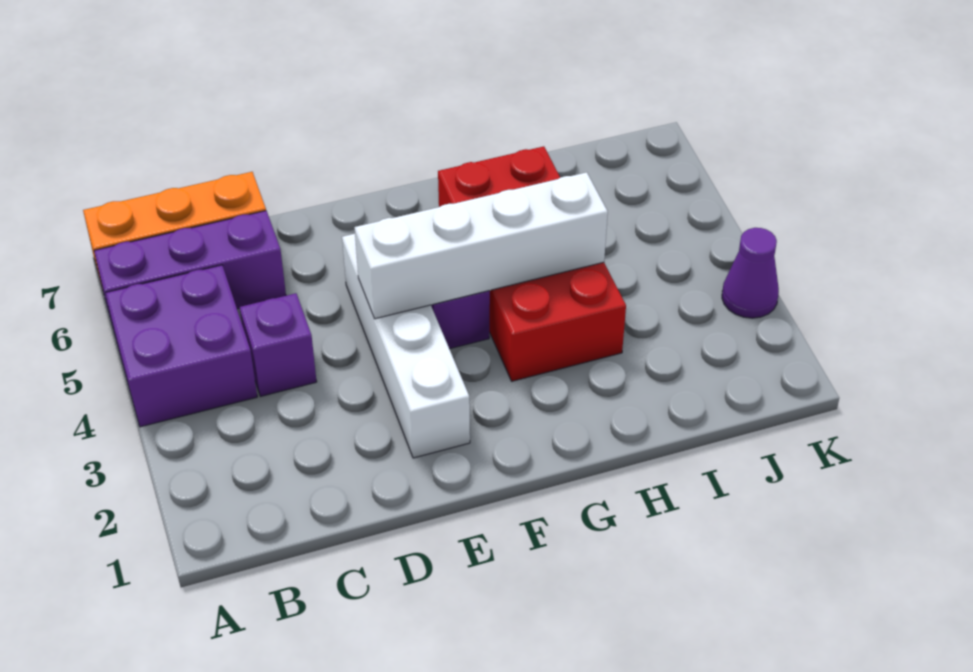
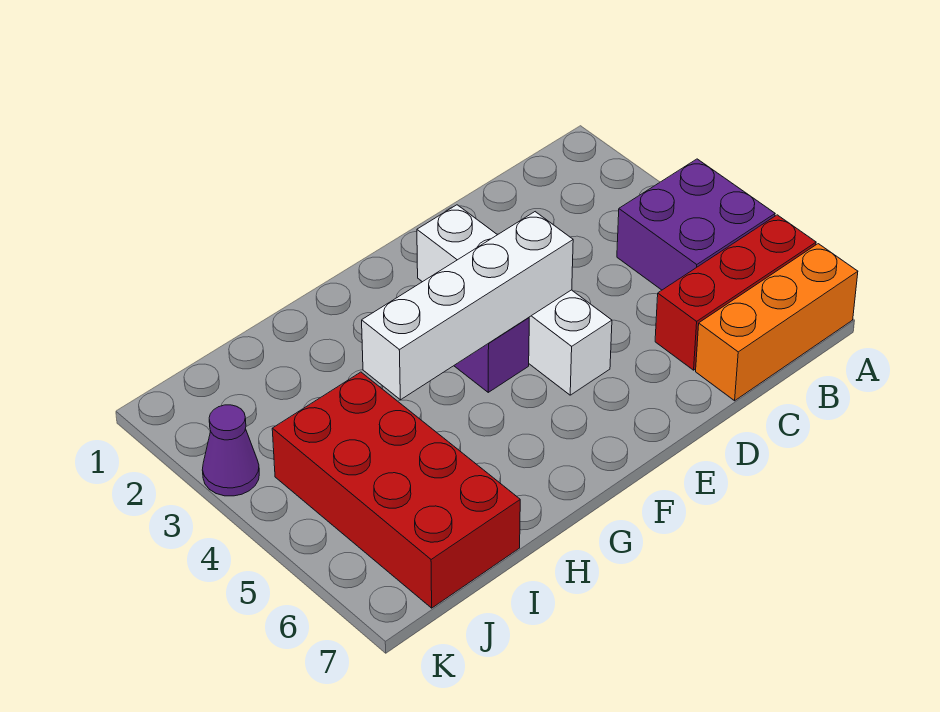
purple 1x3 brick [94,211,286,334] -> red 1x3 brick [655,215,816,370]
purple 1x1 brick [240,293,317,396] -> none
red 2x4 brick [438,146,626,381] -> red 2x4 brick moved to [272,372,520,608]

